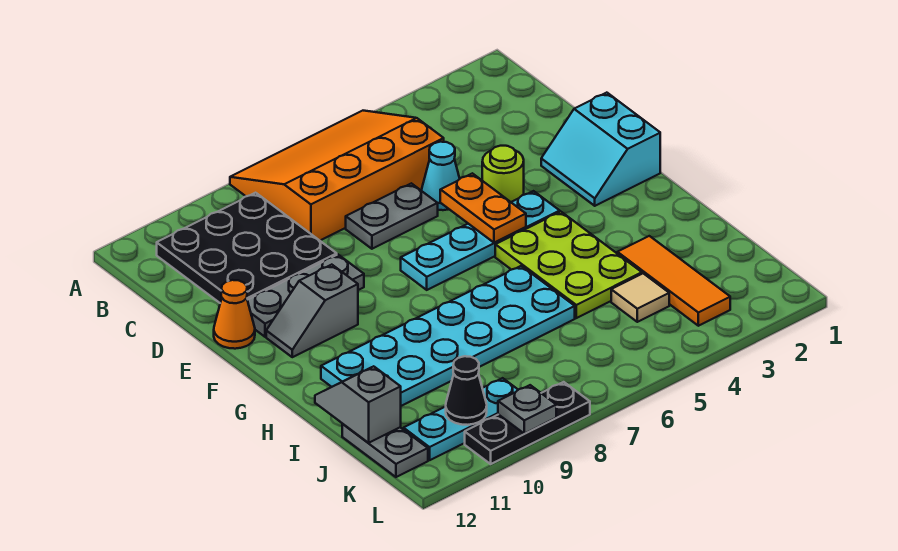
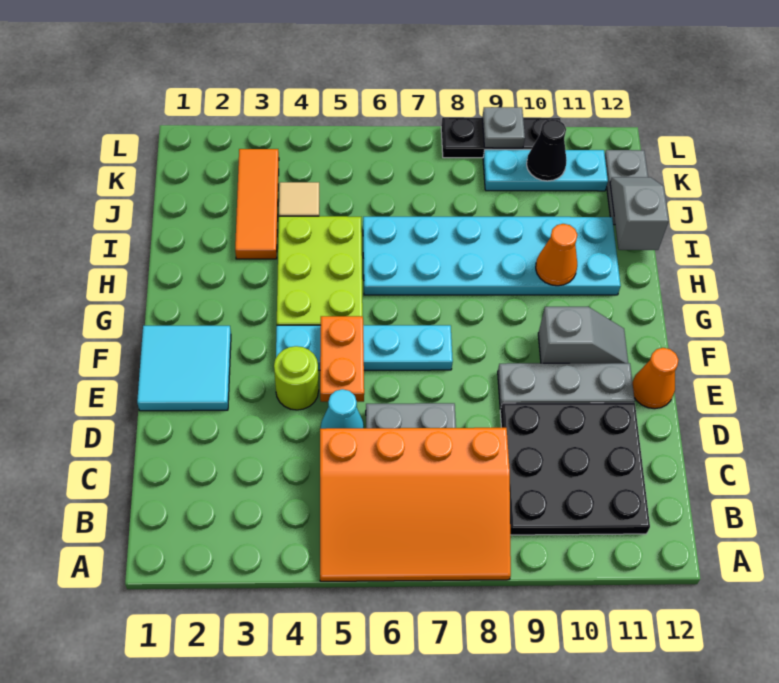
cyan 2x2 slope [541,93,660,206] -> cyan 2x2 tile [137,326,231,411]
none -> orange 1x1 cone [536,224,578,286]
grey 1x2 slope [315,366,401,443] -> grey 1x2 slope turned to [610,177,669,250]

